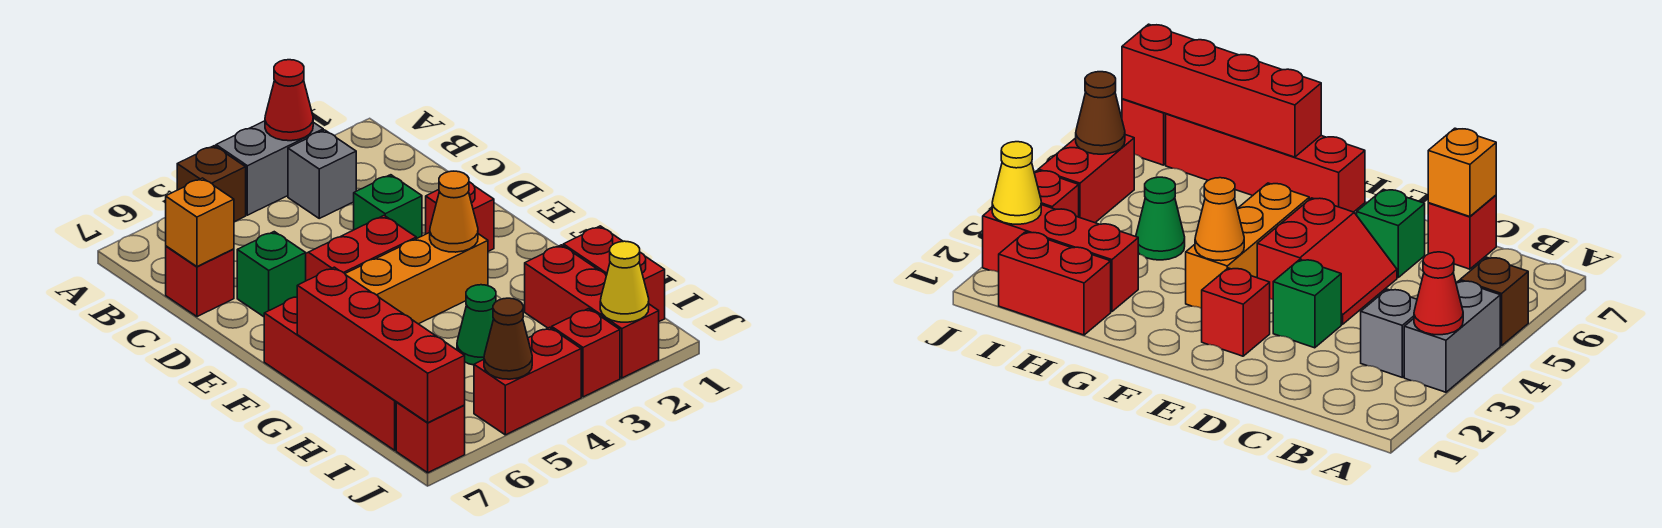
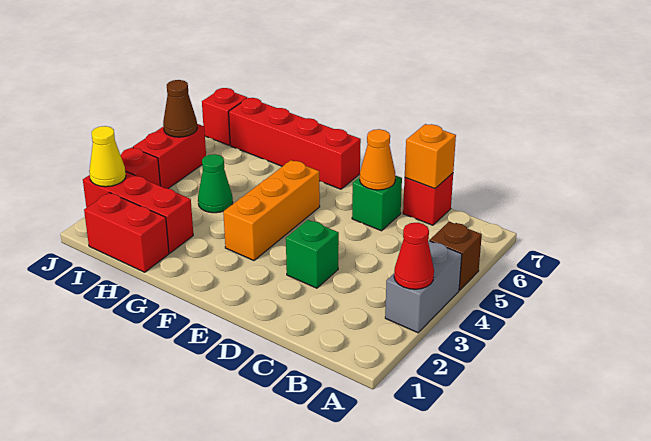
grey 1x1 brick [288,130,356,218] -> none
red 2x2 slope [306,216,416,281] -> none
red 1x1 brick [426,182,494,251] -> none
orange 1x1 cone [430,171,478,252] -> orange 1x1 cone moved to [360,129,395,190]
red 1x4 brick [297,267,465,423] -> none

